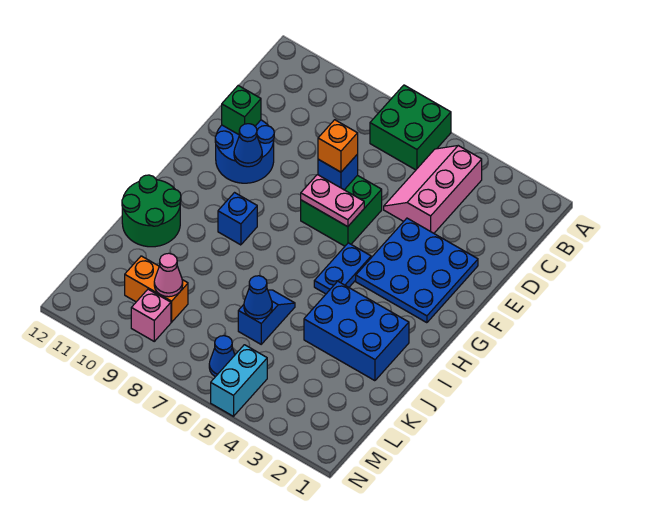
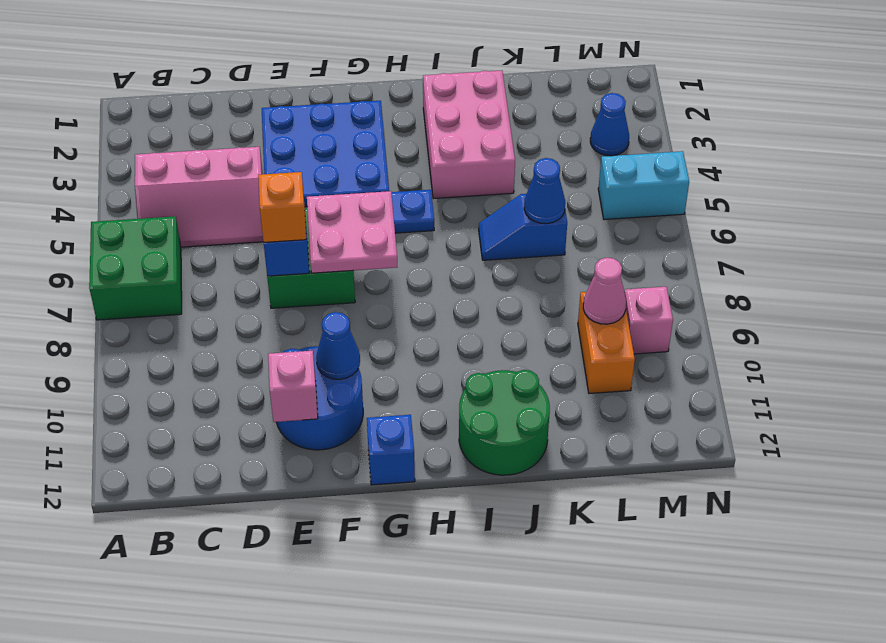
green 1x1 brick [222,85,261,135] -> pink 1x1 brick [268,351,318,422]
pink 1x2 plate [301,175,364,227] -> pink 2x2 plate [307,191,397,273]
blue 1x1 brick [218,193,257,245] -> blue 1x1 brick moved to [367,415,415,485]
blue 2x3 brick [304,281,409,381] -> pink 2x3 brick [423,70,515,199]
blue 1x1 cone [209,336,235,377] -> blue 1x1 cone moved to [590,93,629,156]

